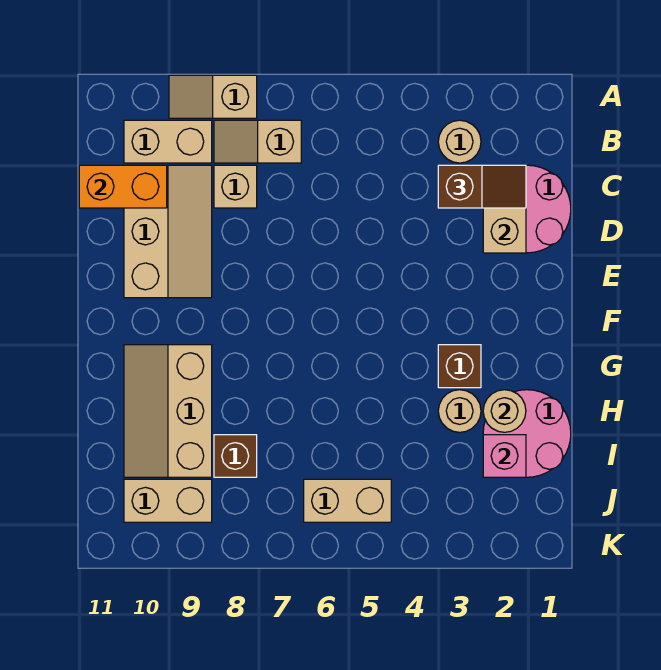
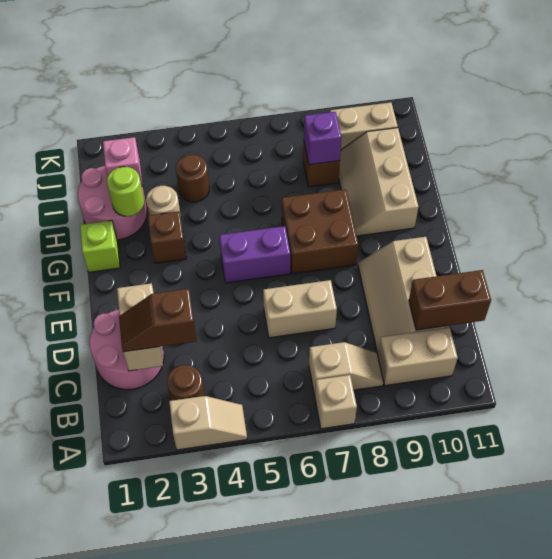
tan 1x2 slope [169,75,257,118] -> tan 1x2 slope moved to [169,396,247,450]
tan 1x1 round brick [438,120,481,163] -> brown 1x1 round brick [167,365,205,401]
tan 1x1 brick [214,165,257,208] -> tan 1x1 brick moved to [315,375,357,429]
orange 1x2 brick [79,165,167,208] -> brown 1x2 brick [409,270,491,330]
none -> purple 1x2 brick [219,226,290,283]
none -> brown 2x2 brick [282,189,358,274]
none -> lime 1x1 brick [80,220,120,272]
tan 2x3 slope [124,345,212,477] -> tan 2x3 slope turned to [339,128,418,236]
tan 1x1 round brick [483,390,526,432] -> lime 1x1 round brick [107,167,144,216]
none -> brown 1x1 round brick [176,155,209,202]
none -> purple 1x1 brick [304,112,342,165]
tan 1x2 brick [304,479,391,522] -> tan 1x2 brick moved to [263,280,337,338]

